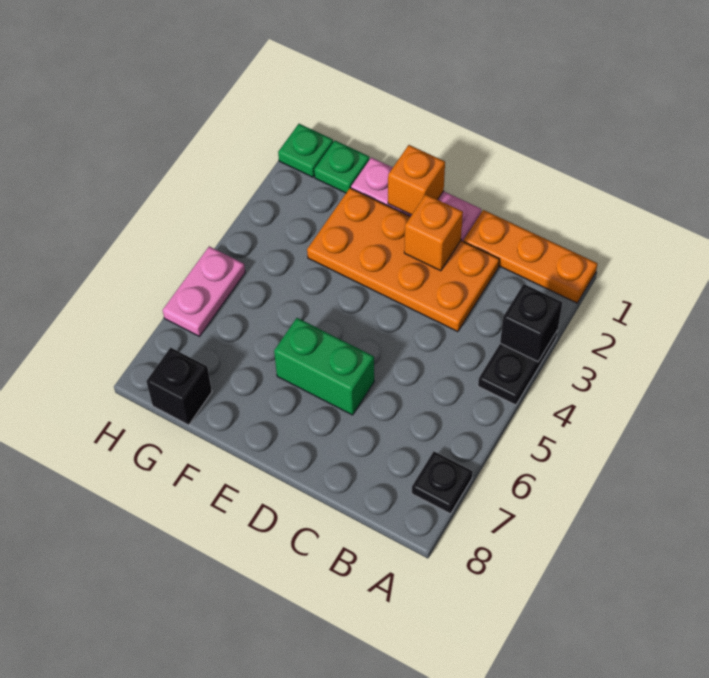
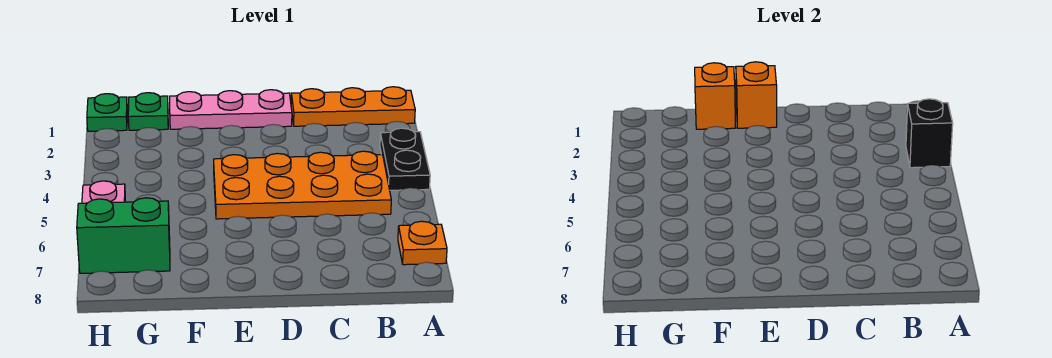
black 1x1 plate [412,452,473,514] -> orange 1x1 plate [398,221,447,265]
orange 2x4 plate [307,188,499,332] -> orange 2x4 plate moved to [214,151,391,219]
orange 1x1 brick [404,195,463,271] -> orange 1x1 brick moved to [695,63,736,129]
green 1x2 brick [274,318,374,415] -> green 1x2 brick moved to [77,198,170,273]
black 1x1 brick [146,348,212,425] -> none

